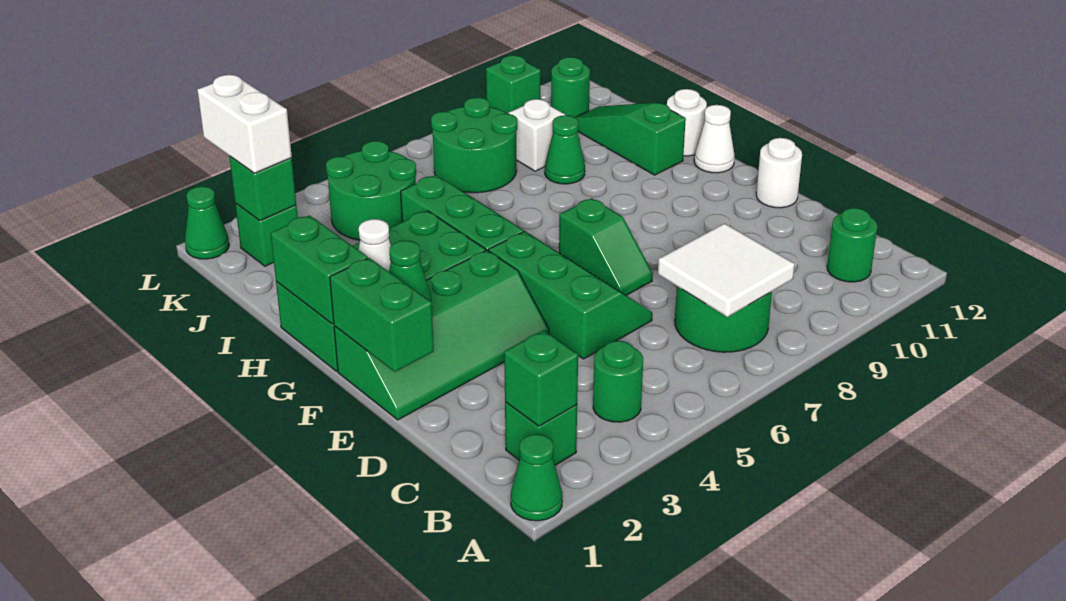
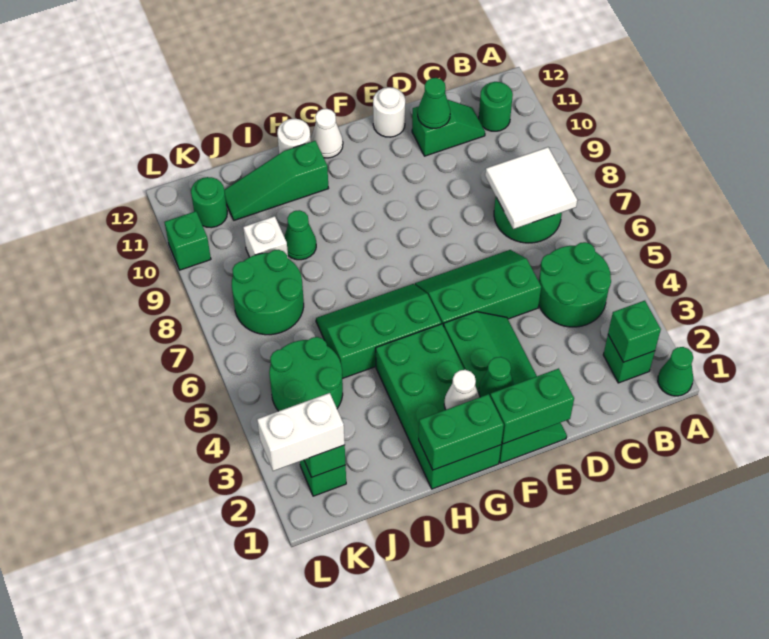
green 1x1 round brick [593,341,643,422] -> green 2x2 round brick [539,242,611,327]
green 1x2 slope [559,198,653,296] -> green 1x2 slope moved to [412,100,485,156]
green 1x1 cone [185,186,229,259] -> green 1x1 cone moved to [418,78,450,129]

